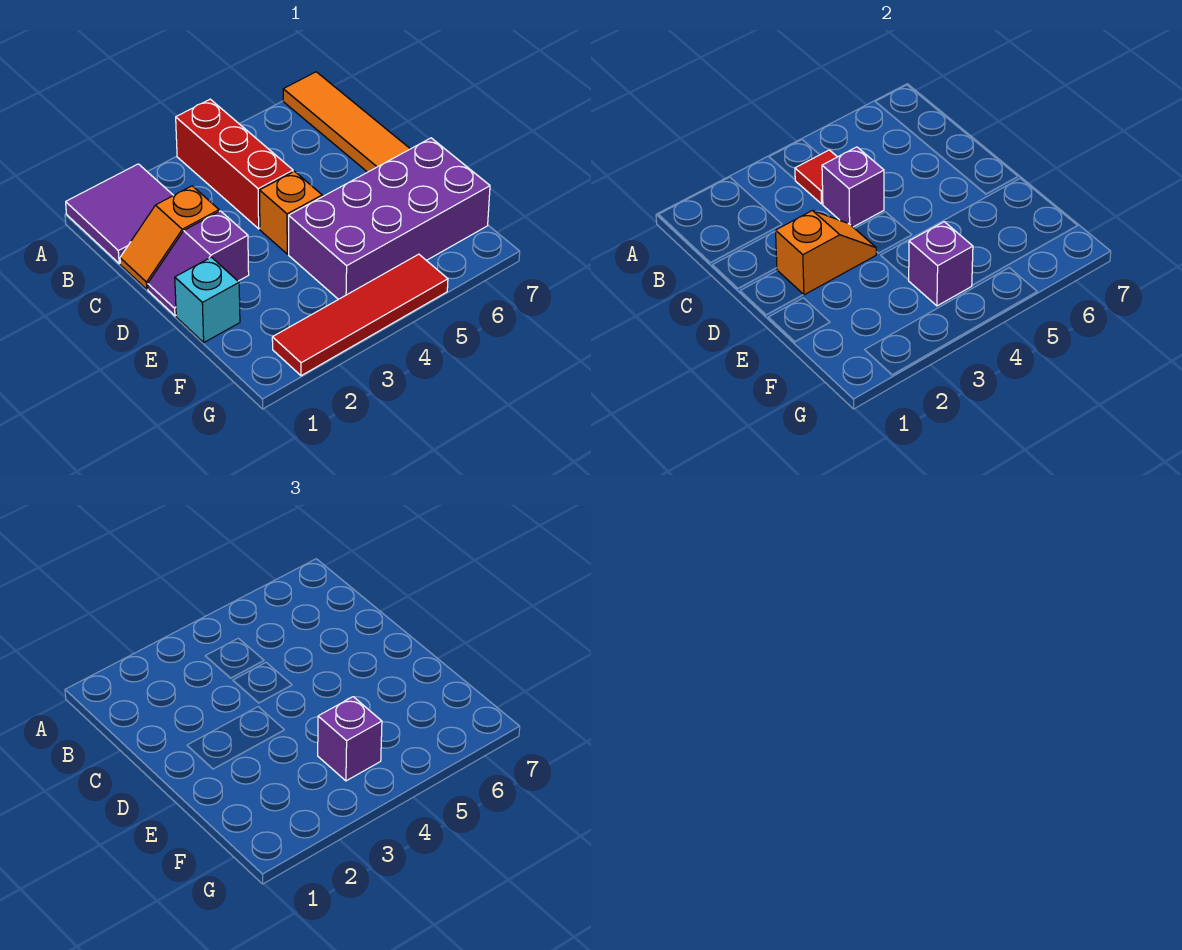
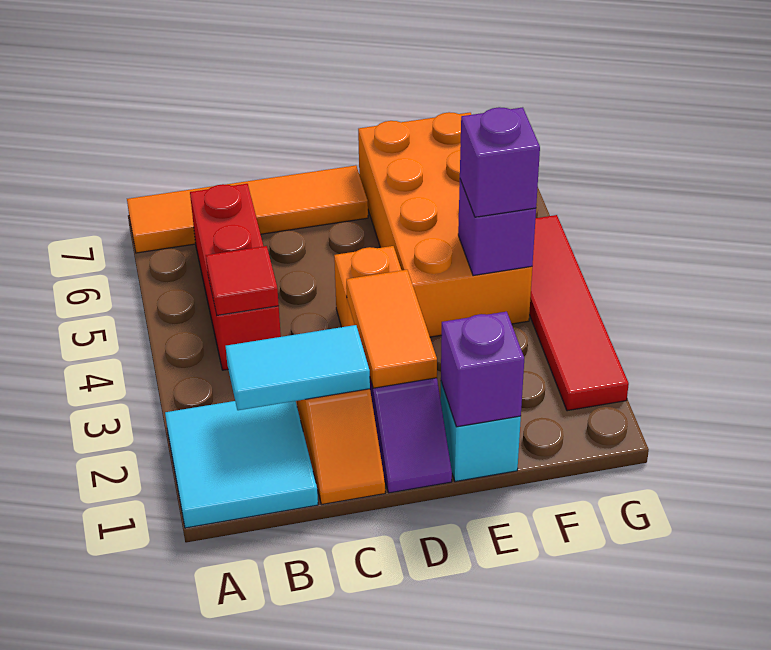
purple 2x2 tile [66,164,173,264] -> cyan 2x2 tile [165,401,318,528]
red 1x3 brick [176,99,293,229] -> red 1x3 brick turned to [190,184,281,370]
none -> cyan 1x2 tile [226,325,370,410]
purple 1x1 brick [822,147,884,227] -> purple 1x1 brick moved to [441,312,524,427]
orange 1x2 slope [776,211,876,295] -> orange 1x2 tile [346,270,437,388]
purple 2x4 brick [289,138,490,299] -> orange 2x4 brick [358,112,532,337]

